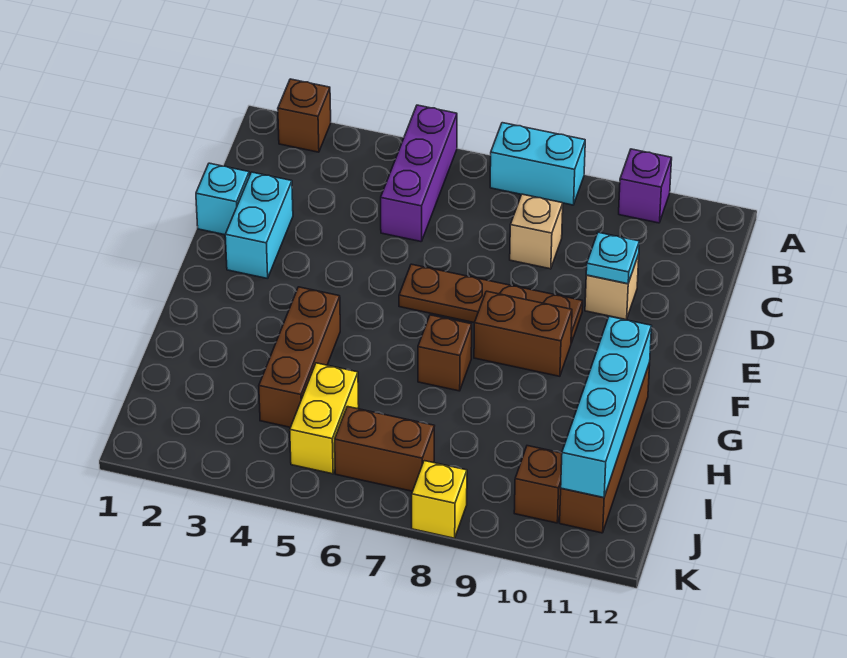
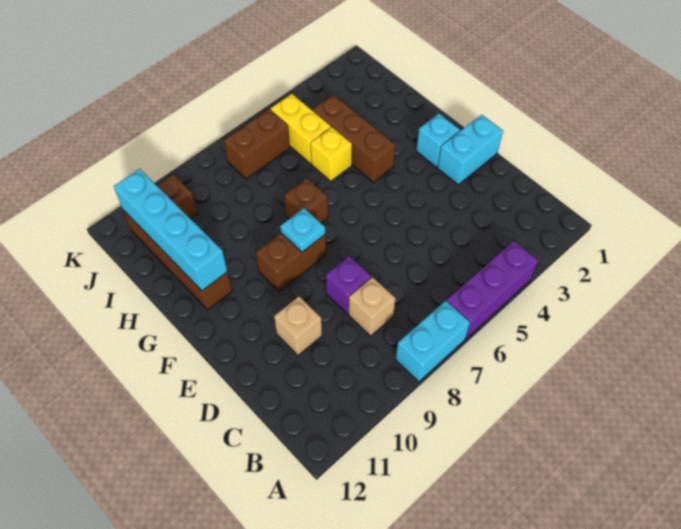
brown 1x1 brick [278,79,331,152] -> none
purple 1x3 brick [381,105,457,242] -> purple 1x3 brick turned to [447,241,538,339]
purple 1x1 brick [619,149,672,223] -> purple 1x1 brick moved to [326,256,371,314]
cyan 1x1 brick [196,163,249,235] -> cyan 1x1 brick moved to [416,114,460,167]
cyan 1x2 brick [225,172,293,279] -> cyan 1x2 brick turned to [438,115,503,185]
cyan 1x1 plate [586,232,639,284] -> cyan 1x1 plate moved to [280,208,325,252]
brown 1x4 plate [399,264,583,343] -> none
yellow 1x1 brick [412,461,467,538] -> yellow 1x1 brick moved to [311,127,352,181]

